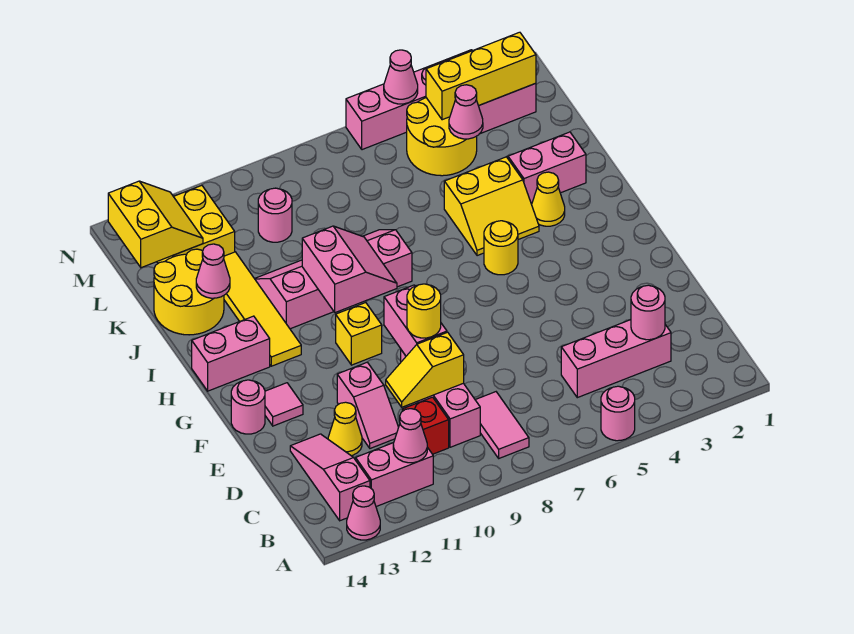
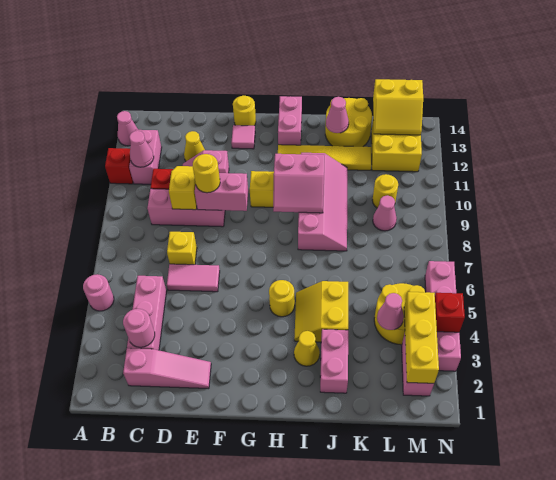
none -> red 1x1 brick [105,148,133,184]
pink 1x2 tile [476,392,529,458] -> pink 1x2 tile moved to [167,264,220,292]
pink 1x3 slope [290,434,370,521] -> pink 1x3 slope moved to [123,348,211,389]
none -> yellow 1x1 brick [167,232,197,265]
pink 1x1 round brick [231,380,265,434] -> yellow 1x1 round brick [233,96,256,126]
pink 1x1 round brick [258,188,292,242] -> yellow 1x1 round brick [372,174,398,208]
none -> red 1x1 brick [435,293,465,332]
pink 1x1 cone [384,50,418,104] -> pink 1x1 cone moved to [373,195,397,231]

